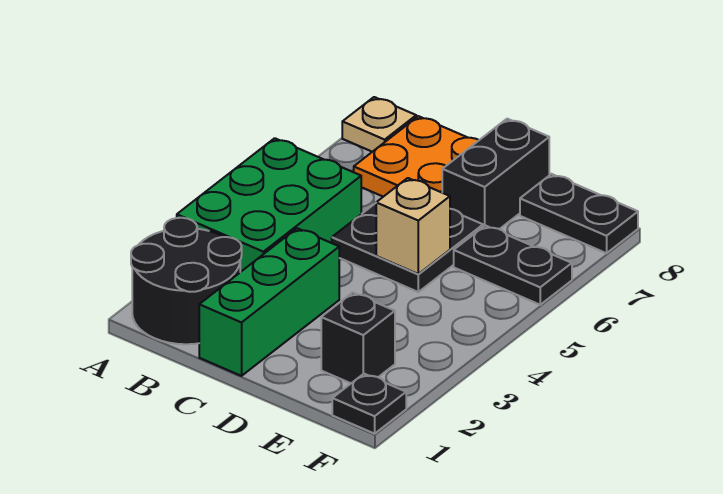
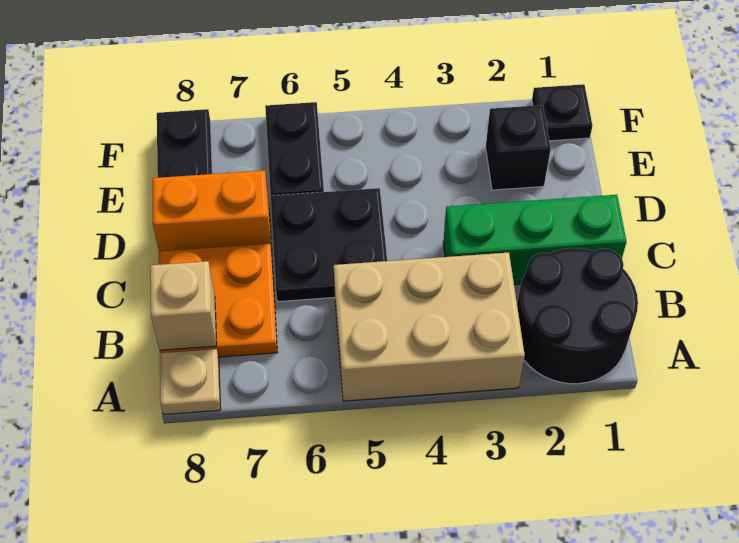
green 2x3 brick [177,138,361,272] -> tan 2x3 brick [334,253,525,401]
tan 1x1 brick [376,178,450,274] -> tan 1x1 brick moved to [150,261,217,350]
black 1x2 brick [442,119,549,229] -> orange 1x2 brick [152,170,272,251]

